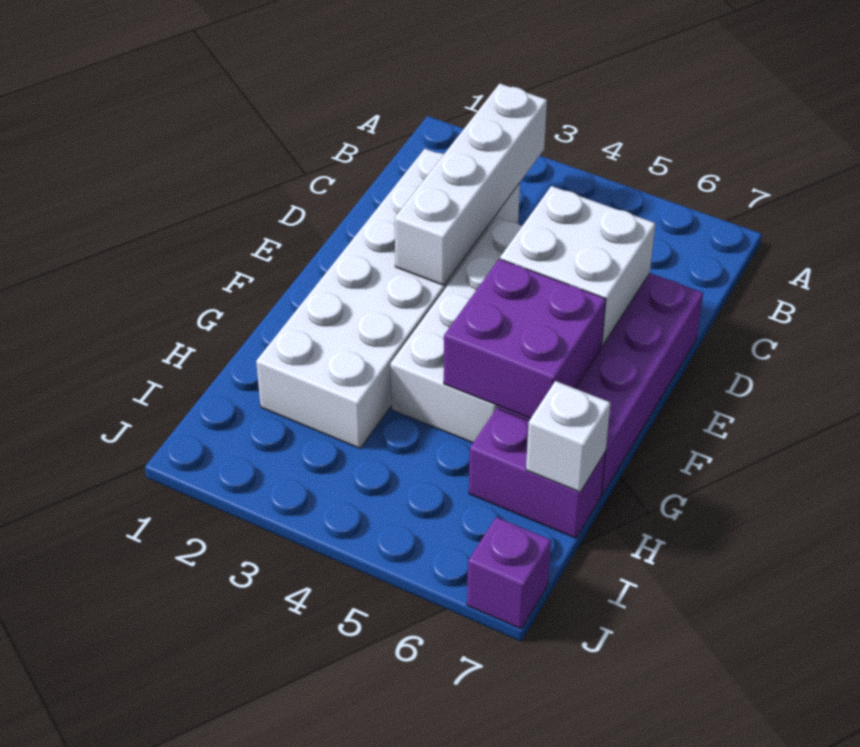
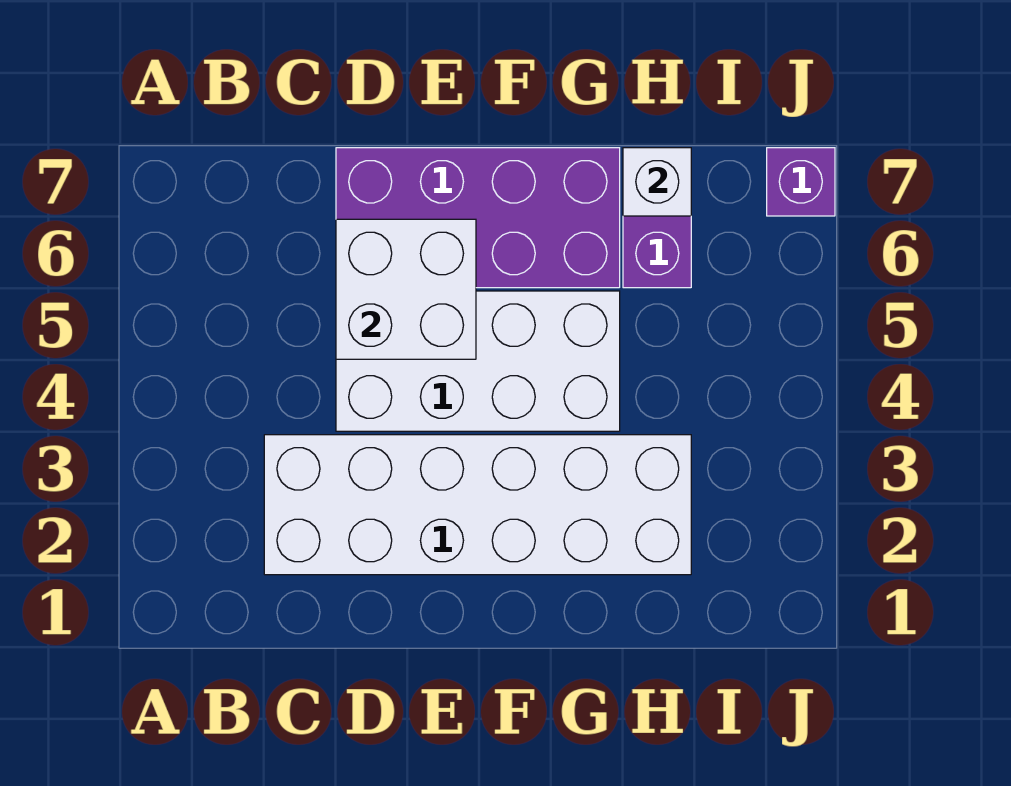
white 1x4 brick [395,84,547,285] -> none
purple 2x2 brick [444,259,606,419] -> none

